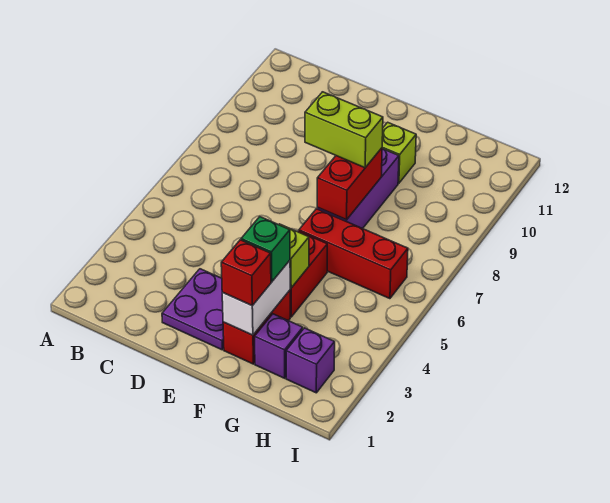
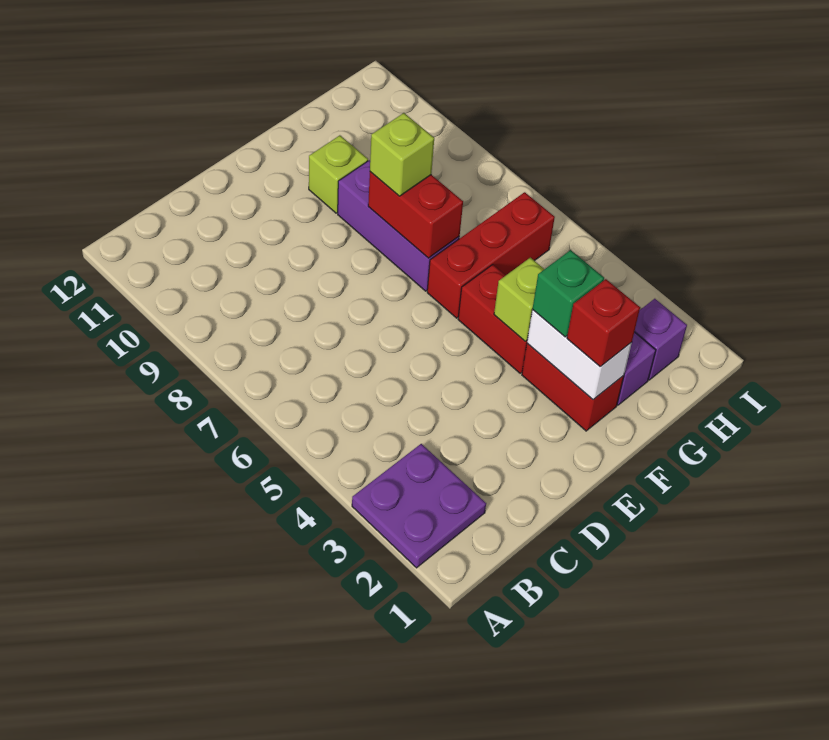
purple 2x2 plate [162,269,224,350] -> purple 2x2 plate moved to [352,444,486,568]
lime 1x2 brick [305,92,383,168] -> lime 1x1 brick [370,113,434,196]

